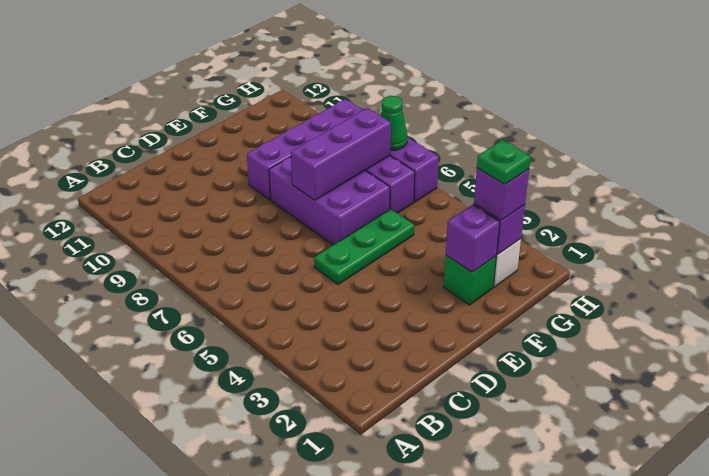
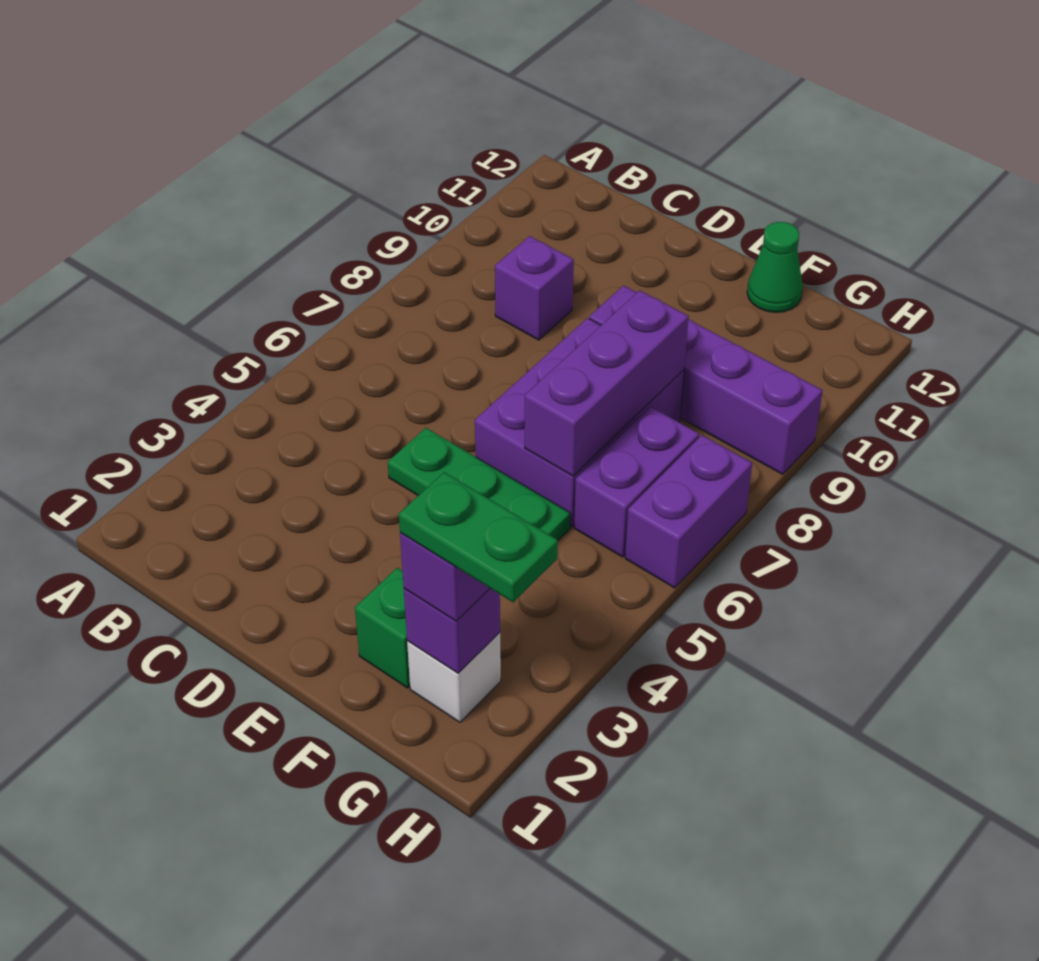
purple 1x3 brick [291,108,391,200] -> purple 1x3 brick turned to [525,290,689,476]
purple 1x1 brick [446,205,500,272] -> purple 1x1 brick moved to [495,236,574,340]
green 1x1 plate [477,140,531,184] -> green 1x2 plate [399,472,558,602]
green 1x1 cone [380,96,407,150] -> green 1x1 cone moved to [747,222,803,312]

